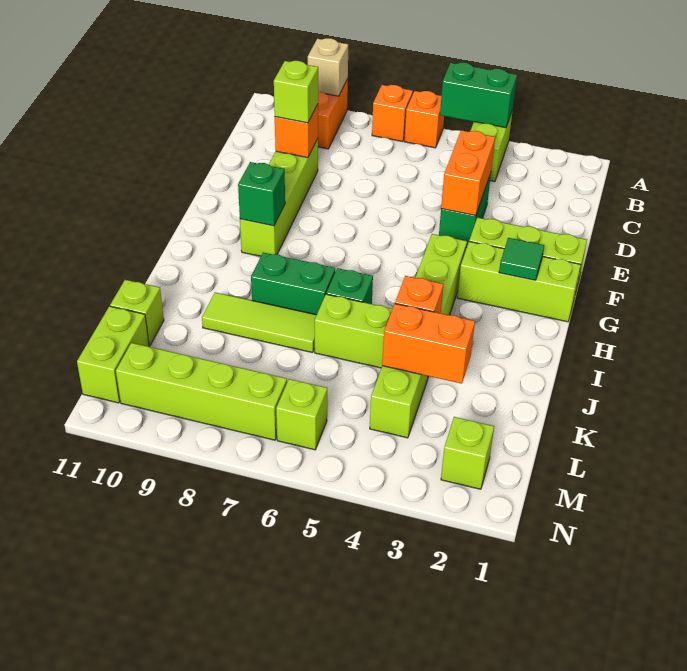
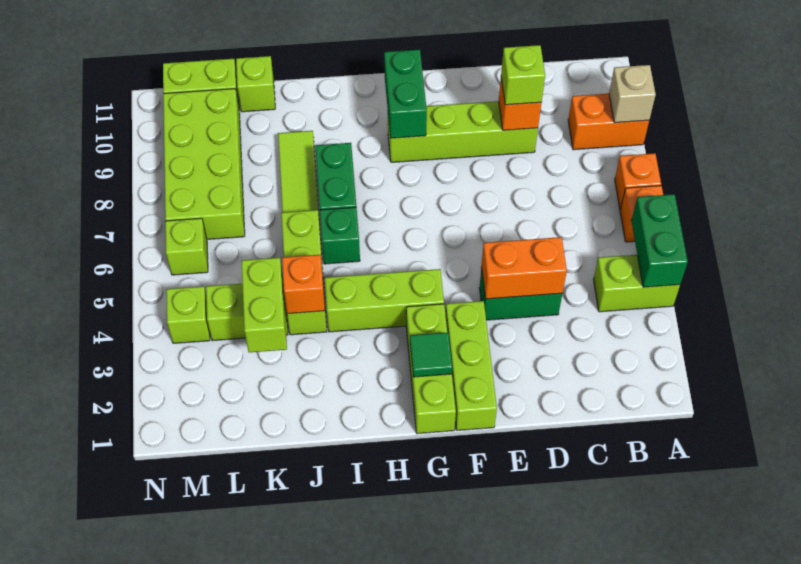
green 1x1 brick [238,162,285,226] -> green 1x2 brick [384,50,427,138]
orange 1x2 brick [382,304,475,384] -> lime 1x2 brick [242,258,287,352]
lime 1x1 brick [441,417,494,489] -> lime 1x1 brick moved to [166,286,210,343]
lime 1x4 brick [116,343,287,440] -> lime 2x4 brick [163,89,245,239]

